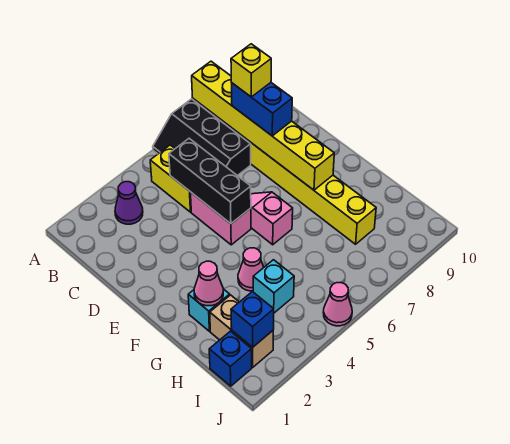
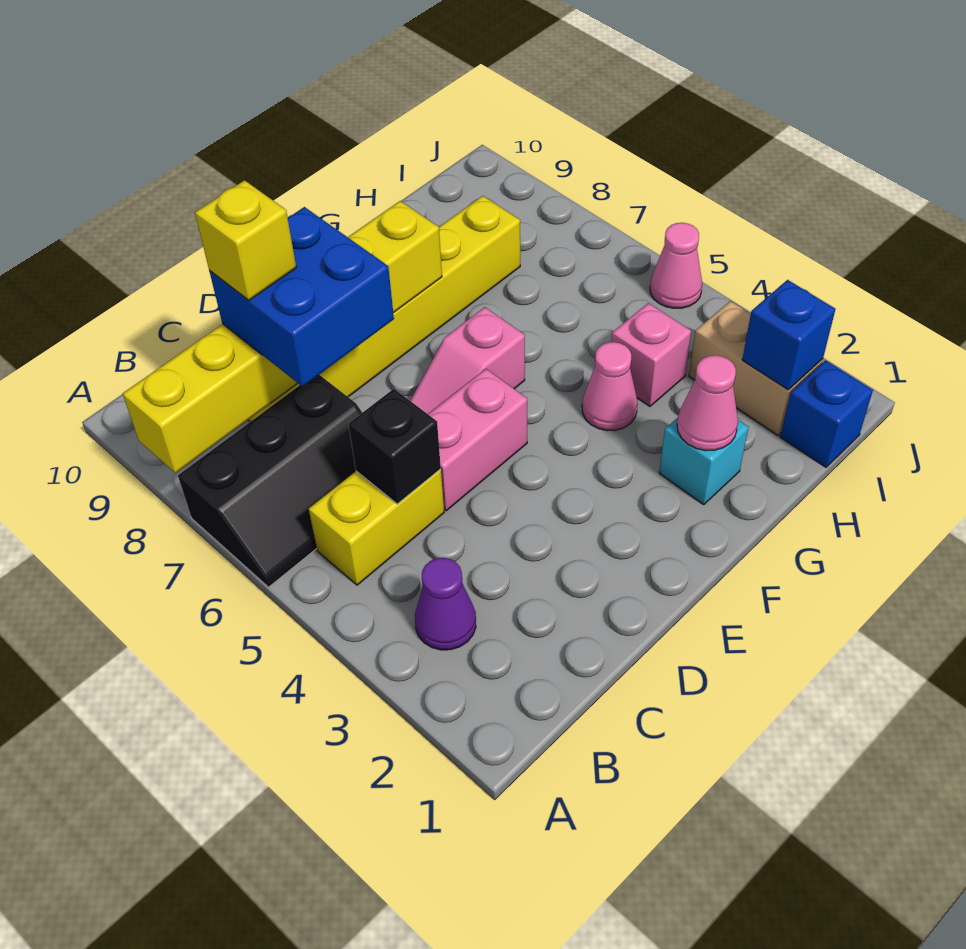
black 1x3 brick [169,138,251,224] -> black 1x1 brick [349,389,441,504]
blue 1x2 brick [232,83,292,136] -> blue 2x2 brick [209,207,394,387]
tan 1x2 brick [210,295,273,367] -> tan 1x2 brick turned to [689,301,823,435]
cyan 1x1 brick [253,260,294,313] -> pink 1x1 brick [611,303,691,406]

